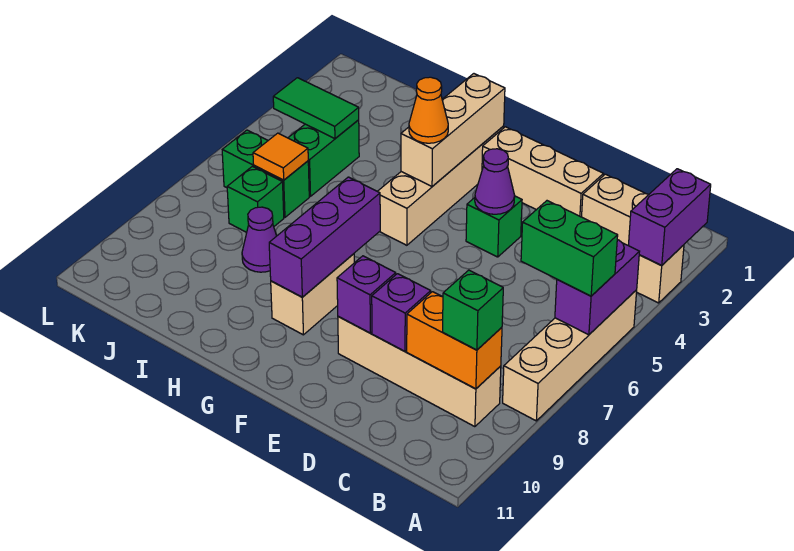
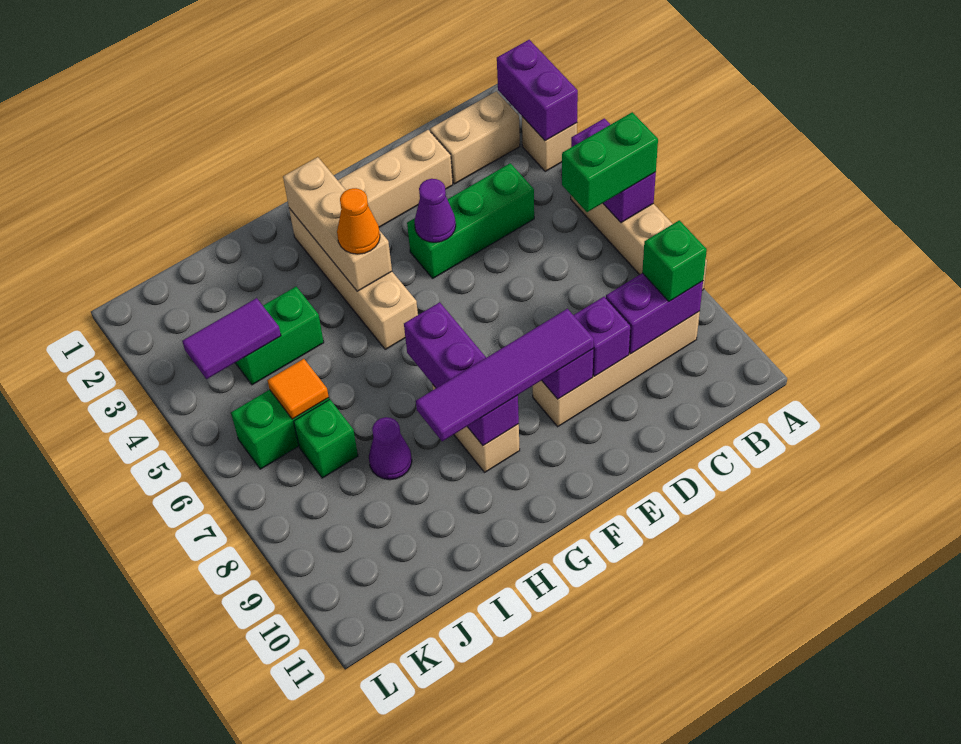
orange 1x2 brick [407,292,502,389] -> purple 1x2 brick [606,273,703,354]
green 1x1 brick [466,196,522,257] -> green 1x3 brick [407,163,534,278]
none -> purple 1x4 tile [416,309,594,441]
green 1x2 brick [288,120,359,196] -> green 1x2 brick turned to [235,287,324,385]
green 1x2 tile [273,78,359,139] -> purple 1x2 tile [182,298,281,379]

